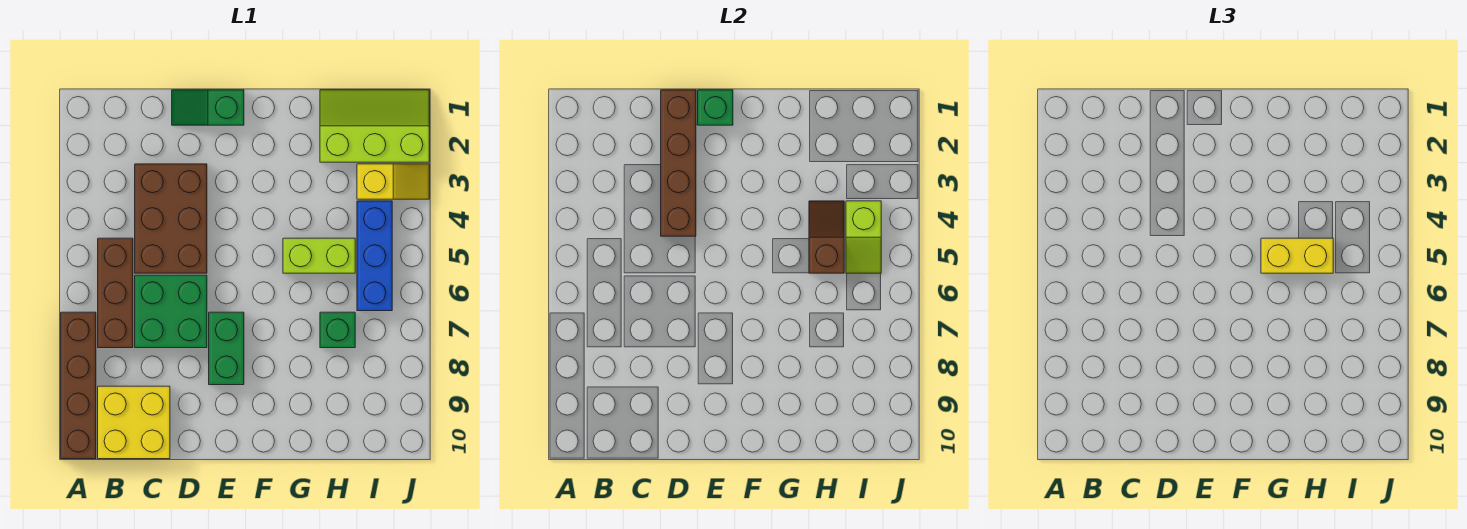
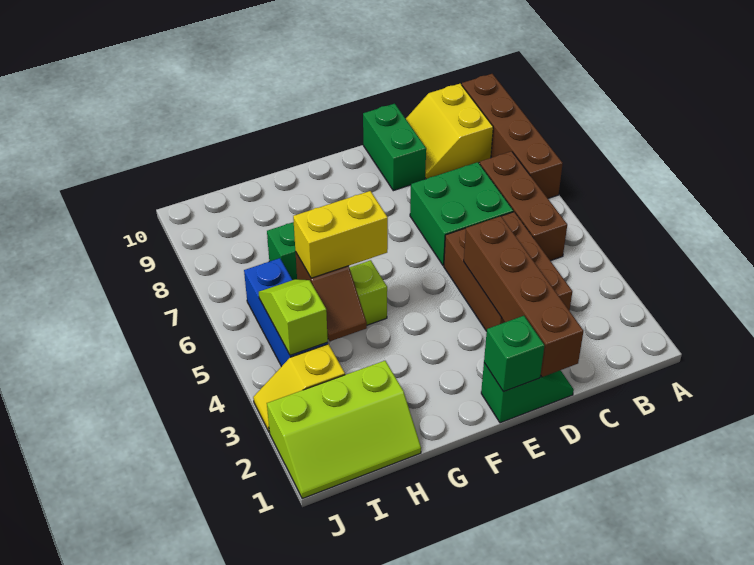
yellow 2x2 brick [98,386,170,459] -> yellow 2x2 slope [406,84,493,179]
green 1x2 brick [209,312,244,385] -> green 1x2 brick moved to [363,104,426,191]

